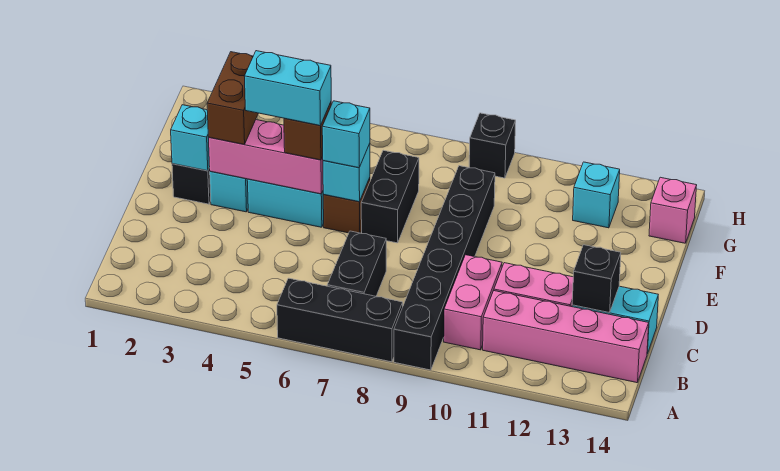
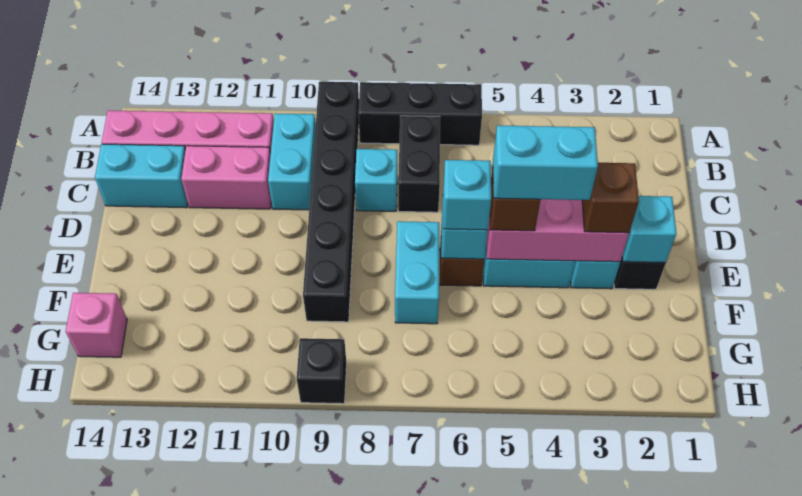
pink 1x2 brick [444,255,502,350] -> cyan 1x2 brick [268,113,316,210]
black 1x1 brick [572,245,621,313] -> none
brown 1x2 brick [207,52,258,144] -> brown 1x1 brick [582,163,639,233]
black 1x2 brick [361,150,419,243] -> cyan 1x2 brick [395,221,439,324]
cyan 1x1 brick [573,162,620,228] -> cyan 1x1 brick moved to [355,149,397,211]

